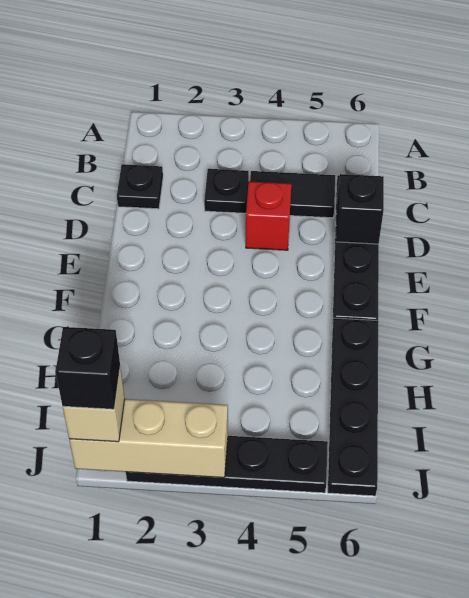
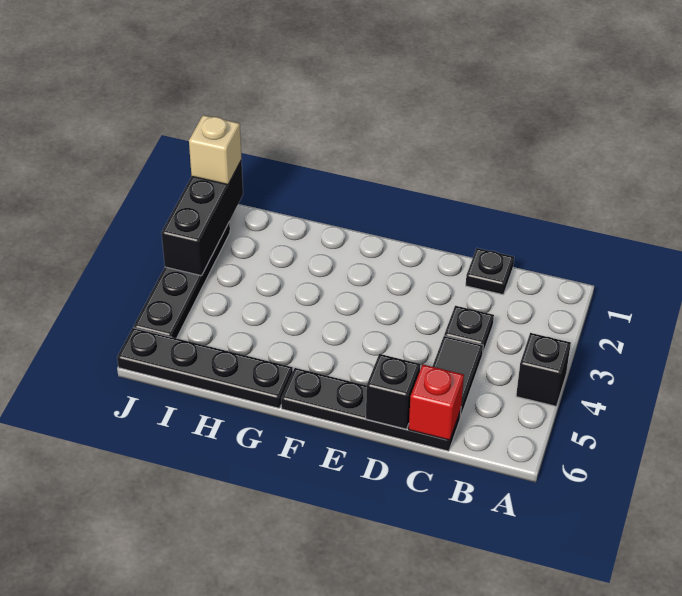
red 1x1 brick [246,181,291,250] -> red 1x1 brick moved to [409,364,464,440]
tan 1x3 brick [69,399,228,478] -> black 1x3 brick [161,160,243,276]
black 1x1 brick [55,327,120,409] -> black 1x1 brick moved to [516,333,571,406]

